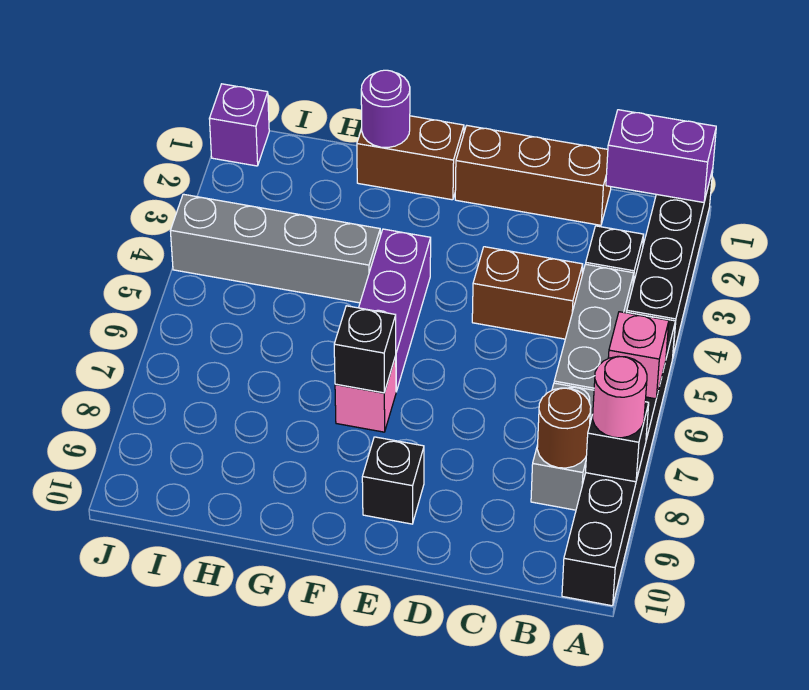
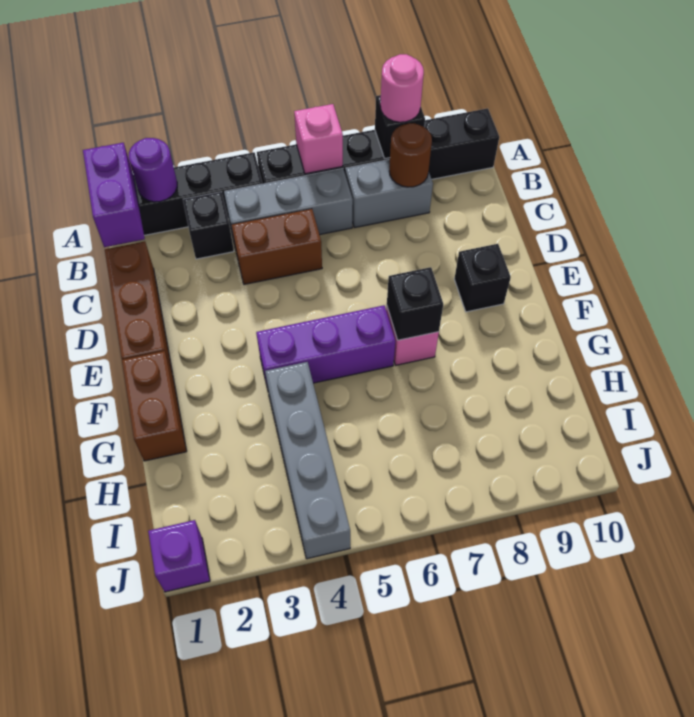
brown 1x2 brick [472,247,583,339] -> brown 1x2 brick turned to [231,209,322,284]
purple 1x1 round brick [361,70,410,148] -> purple 1x1 round brick moved to [129,138,177,202]

